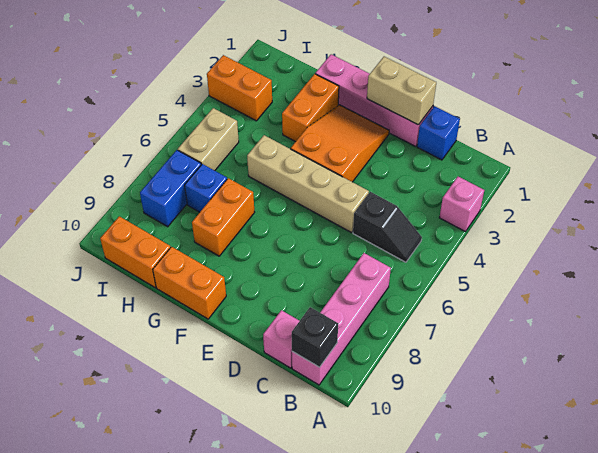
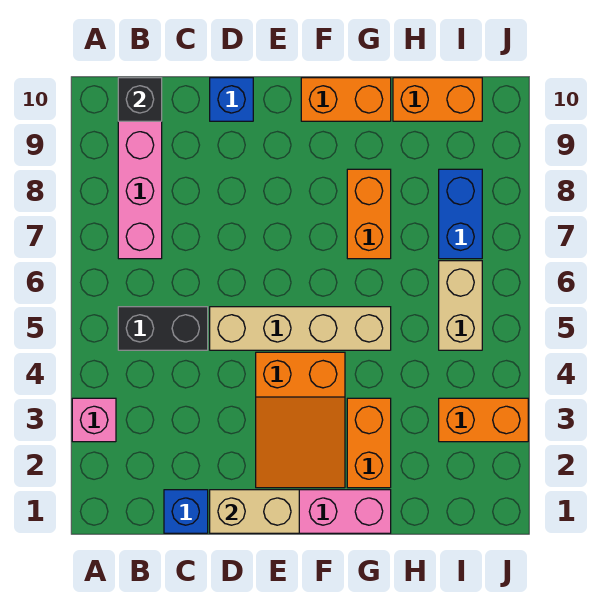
black 1x2 slope [353,192,422,262] -> black 1x2 brick [118,307,208,350]
pink 1x1 brick [263,310,299,368] -> none
blue 1x1 brick [185,164,227,212] -> blue 1x1 brick moved to [210,78,253,121]

